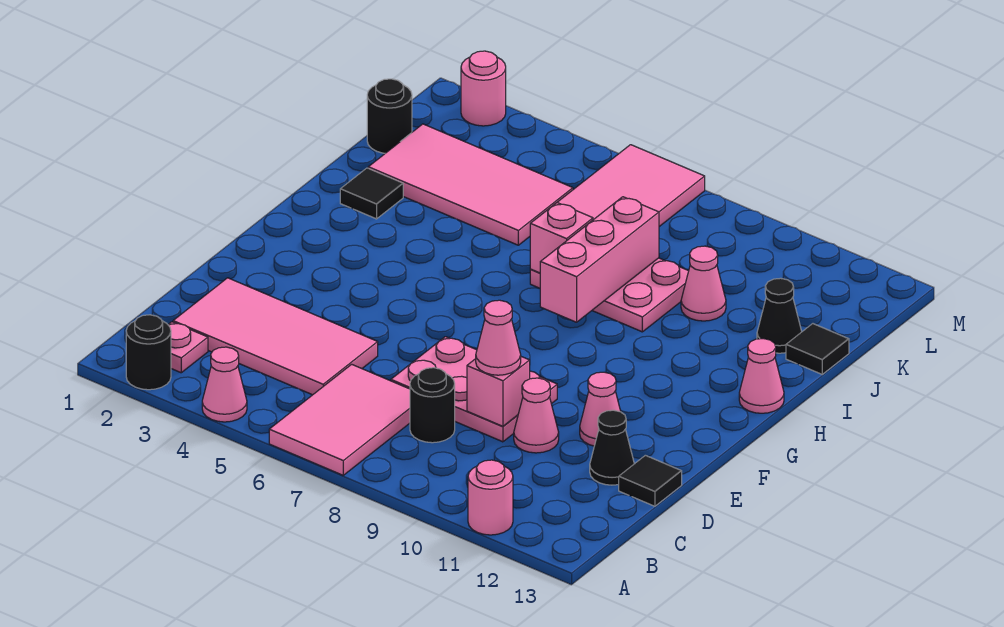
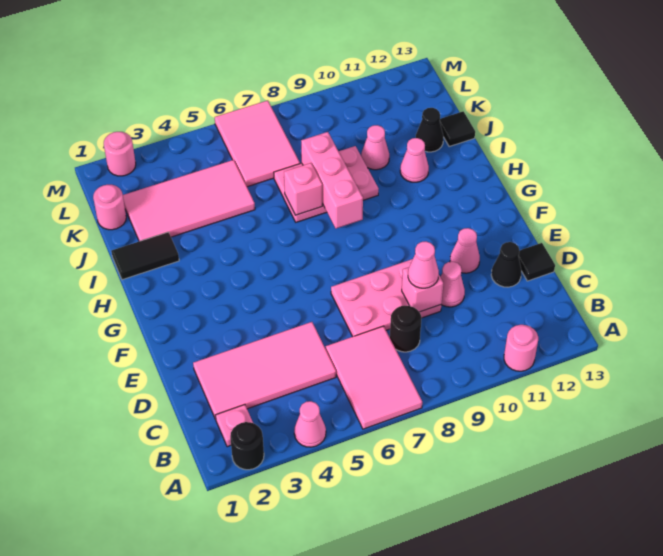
pink 1x1 cone [739,339,784,413] -> pink 1x1 cone moved to [400,138,429,182]
black 1x1 tile [340,168,403,219] -> black 1x2 tile [111,232,179,280]
black 1x1 round brick [367,79,412,153] -> pink 1x1 round brick [93,185,126,230]

